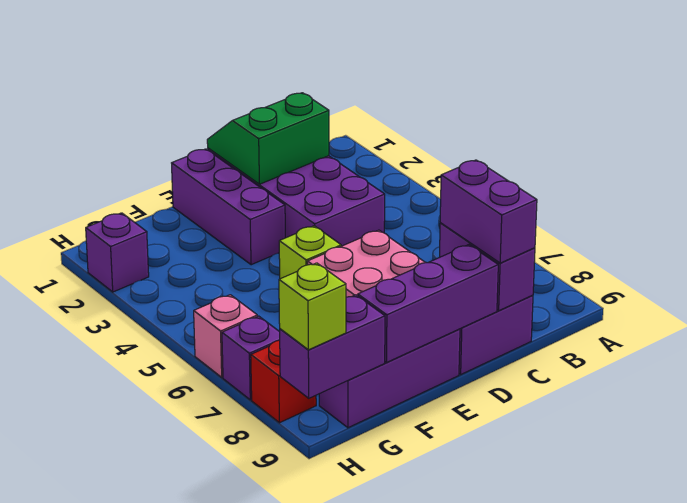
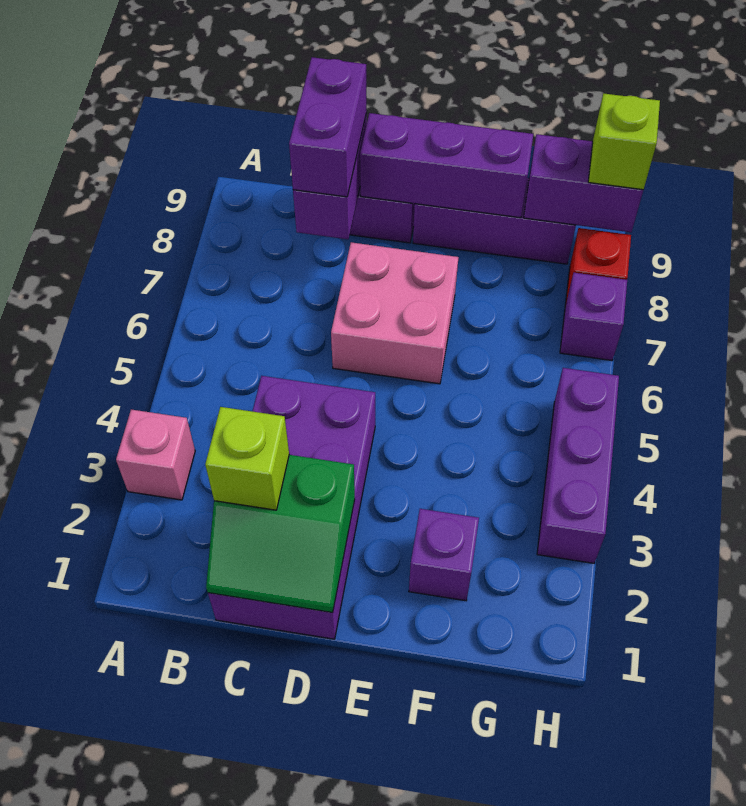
purple 1x3 brick [172,149,285,265] -> purple 1x3 brick moved to [537,368,619,563]
lime 1x1 brick [279,226,341,279] -> lime 1x1 brick moved to [205,407,289,510]
purple 1x1 brick [86,213,149,292] -> purple 1x1 brick moved to [409,509,479,601]
pink 1x1 brick [194,295,257,377] -> pink 1x1 brick moved to [116,410,195,500]

